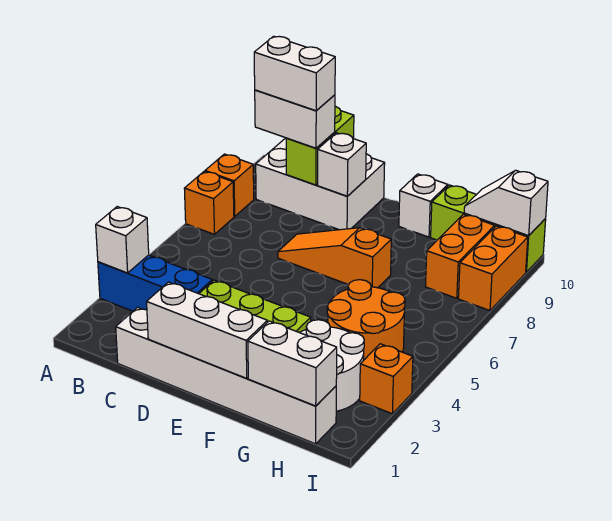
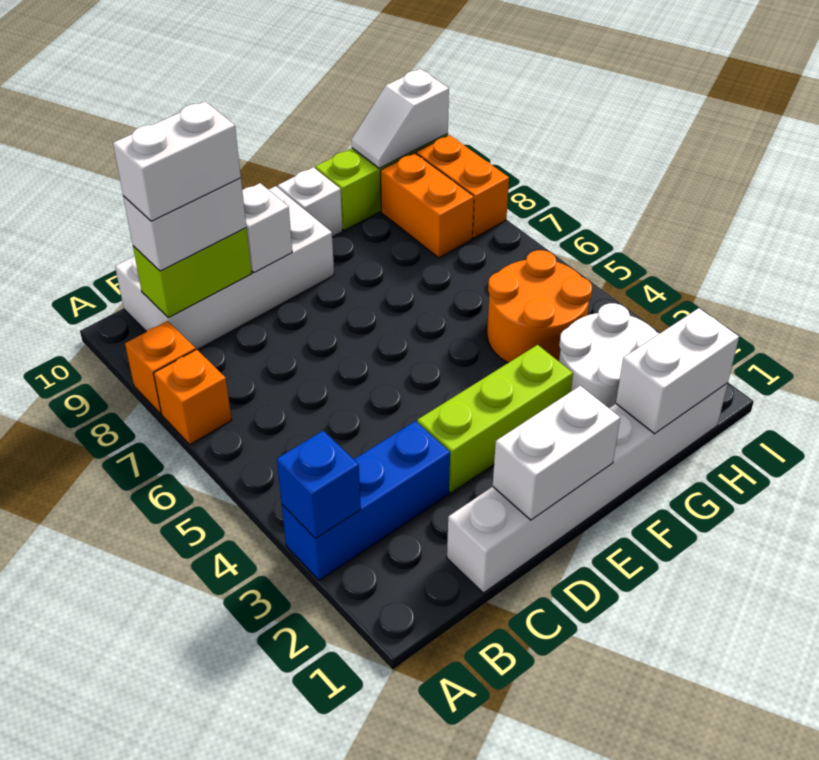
white 1x1 brick [96,207,149,273] -> blue 1x1 brick [277,431,361,539]
white 2x3 brick [256,138,385,230] -> white 2x4 brick [115,186,334,350]
lime 1x2 brick [286,106,354,185] -> lime 1x2 brick turned to [133,228,252,318]
white 1x3 brick [147,282,267,378] -> white 1x2 brick [493,386,620,520]
orange 1x3 slope [278,228,391,288] -> none
orange 1x1 brick [360,344,413,414] -> none

